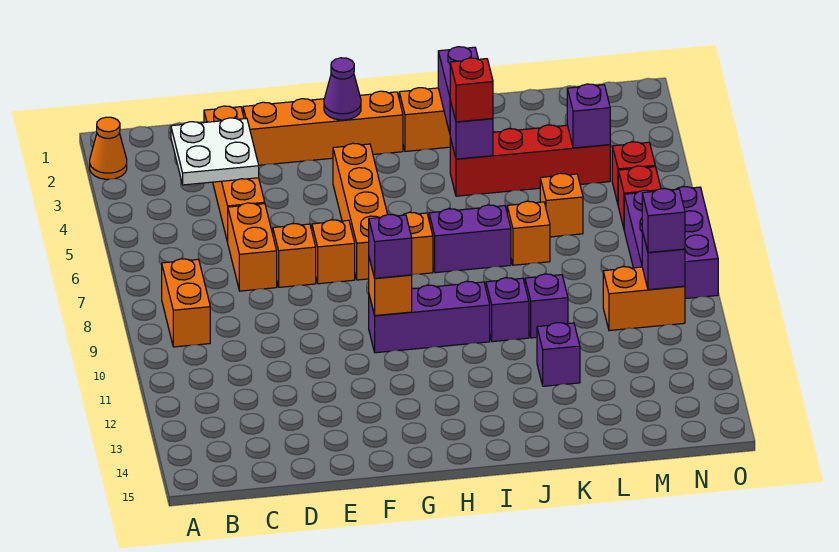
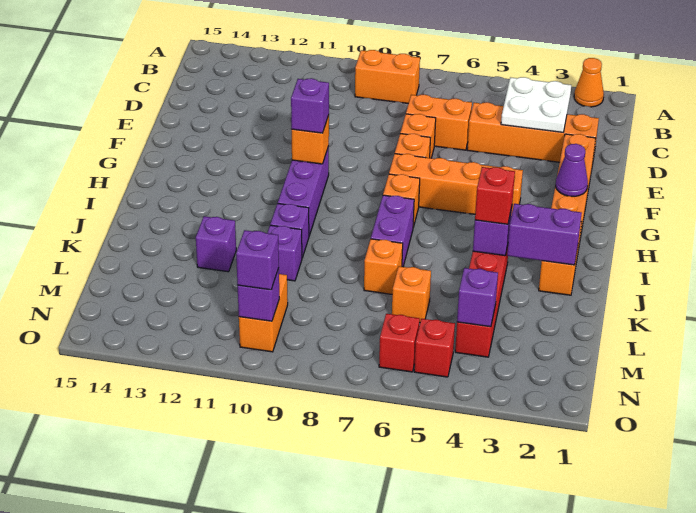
purple 2x3 brick [624,187,718,299] -> none

